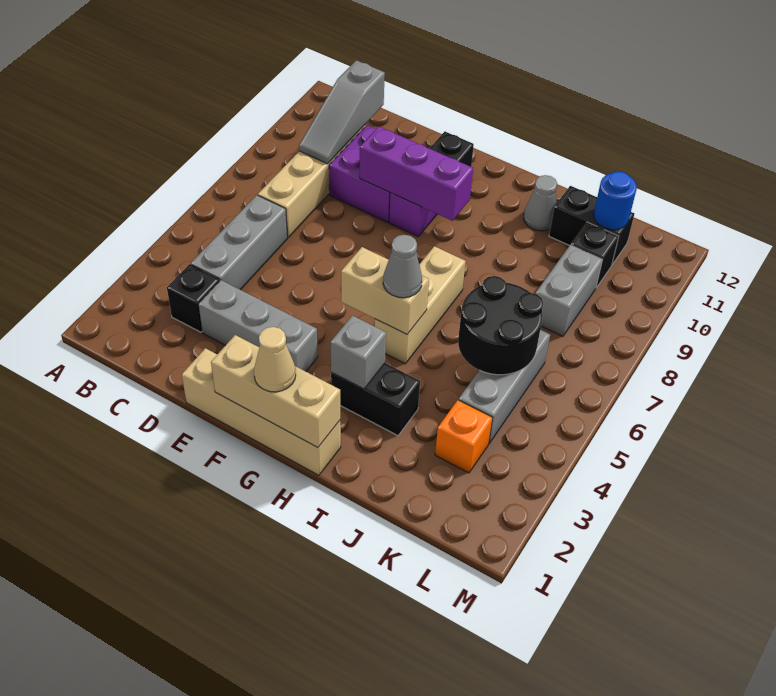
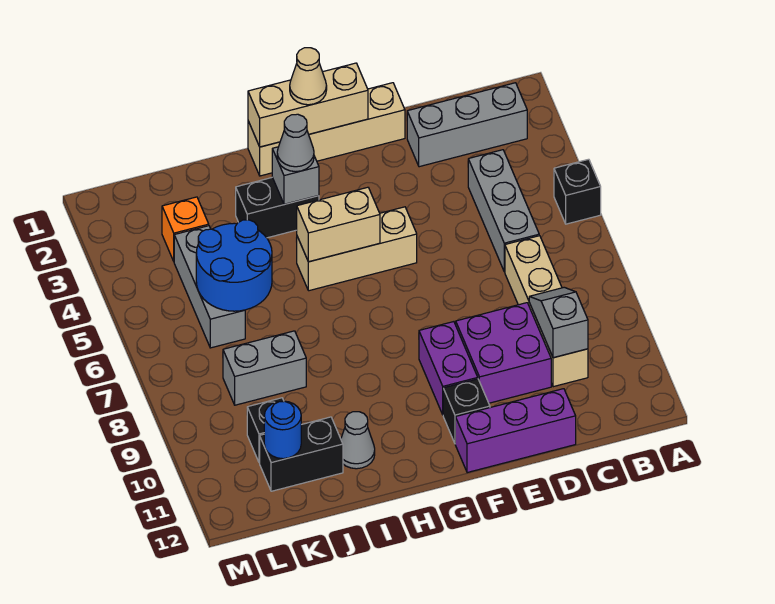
black 1x1 brick [167,264,219,332] -> black 1x1 brick moved to [554,159,601,224]
grey 1x3 slope [299,60,385,164] -> grey 1x2 slope [529,287,588,358]
grey 1x3 brick [198,280,318,371] -> grey 1x3 brick moved to [407,83,527,167]
purple 1x3 brick [360,126,473,221] -> purple 1x3 brick moved to [455,389,576,473]
tan 1x3 brick [375,246,466,364] -> tan 1x3 brick turned to [297,207,417,291]
grey 1x1 cone [383,235,422,298] -> grey 1x1 cone moved to [277,114,314,172]
black 2x2 round brick [458,276,543,375] -> blue 2x2 round brick [196,220,272,311]
grey 1x2 brick [536,245,602,336] -> grey 1x2 brick turned to [223,331,306,405]

